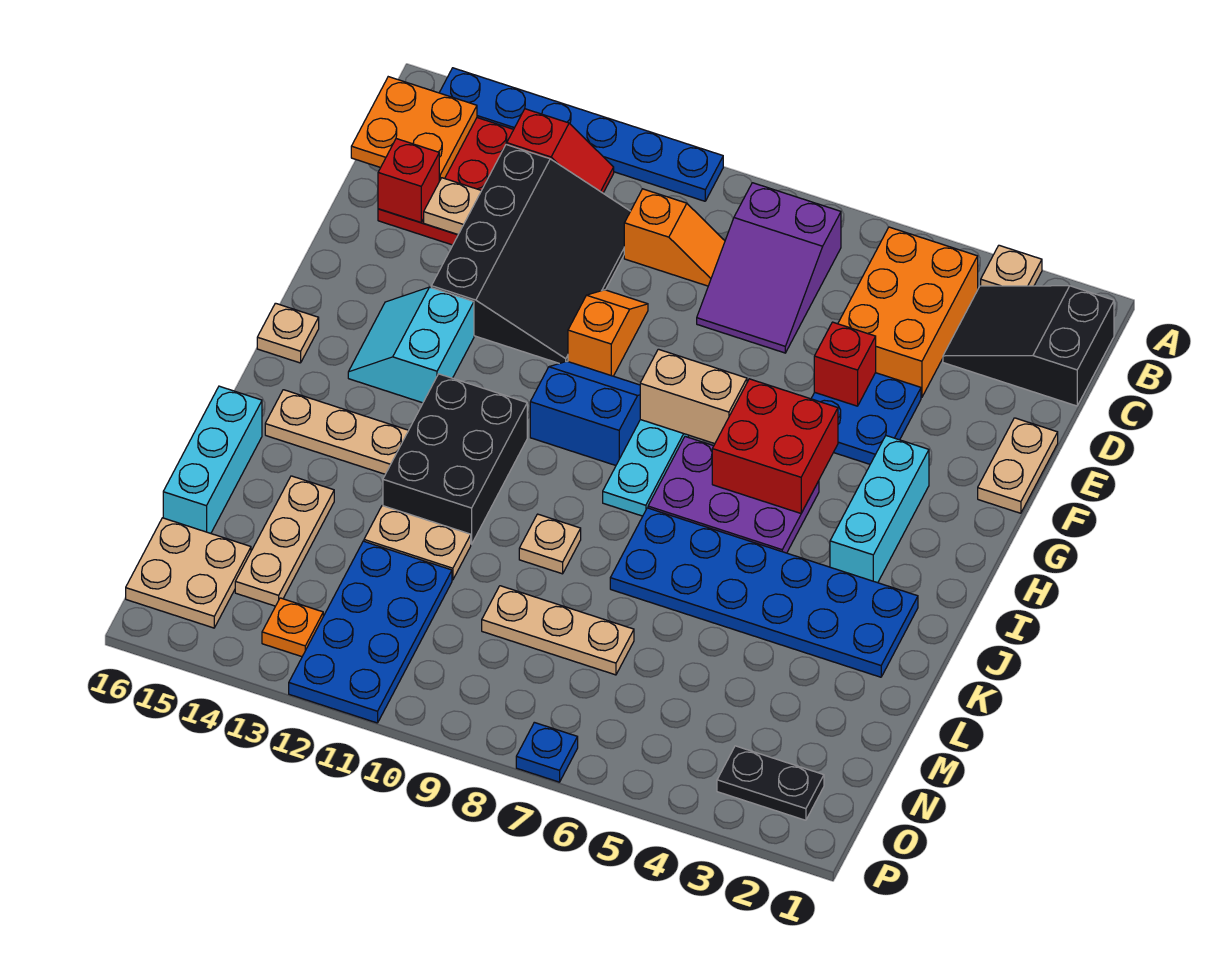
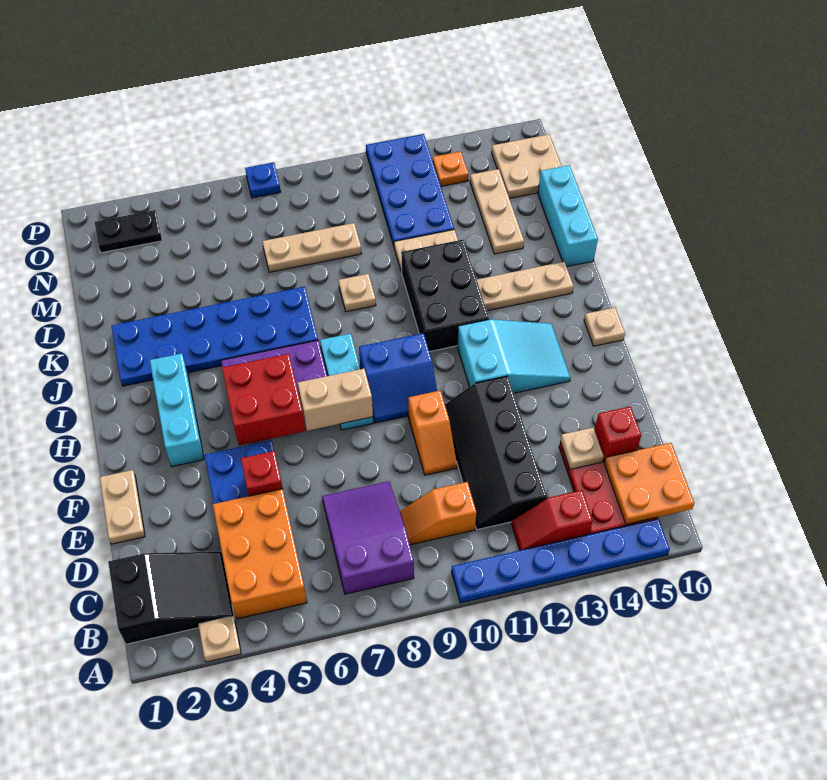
black 3x4 slope [431,145,630,364] -> black 2x4 slope [445,376,547,530]
cyan 2x2 slope [348,287,474,403] -> cyan 2x3 slope [457,319,570,393]

